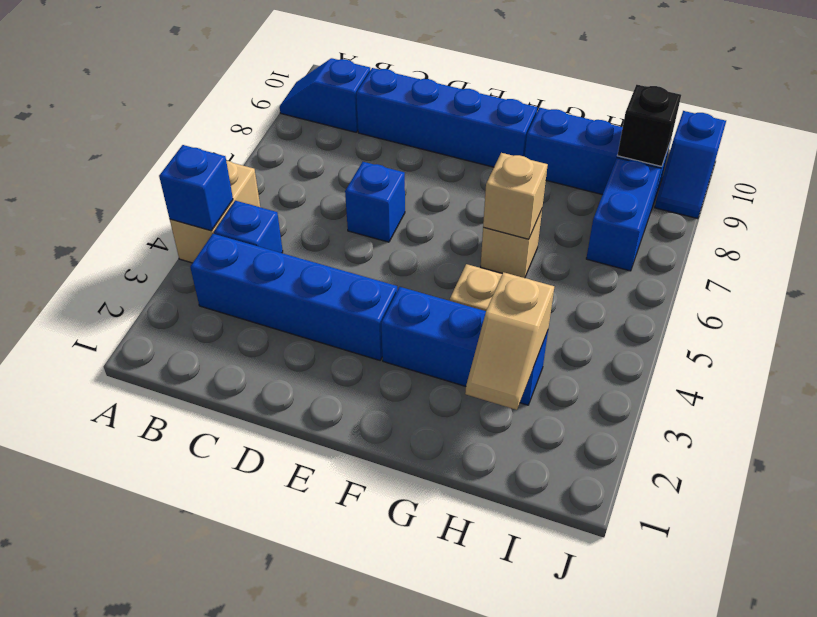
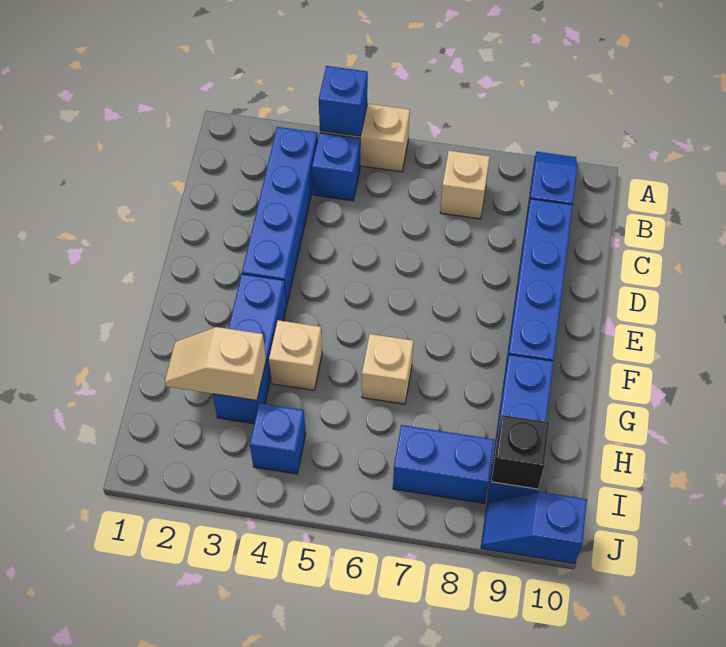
blue 1x1 brick [345,162,405,242] -> blue 1x1 brick moved to [250,403,306,474]
tan 1x1 brick [483,153,548,239] -> tan 1x1 brick moved to [440,151,490,219]

